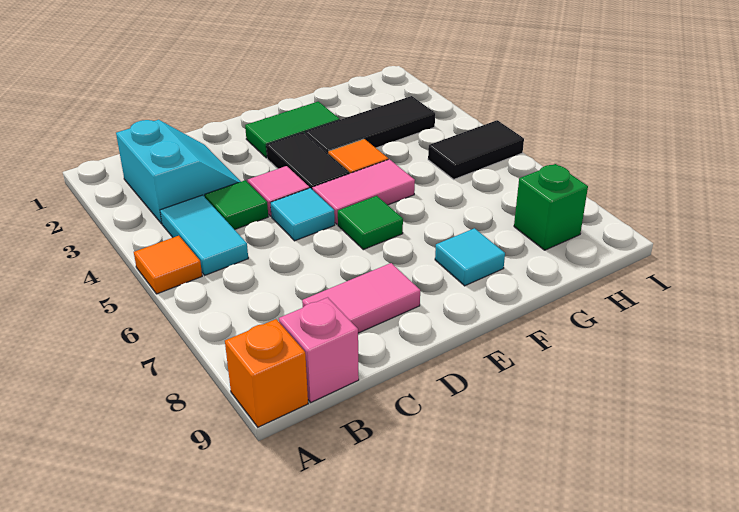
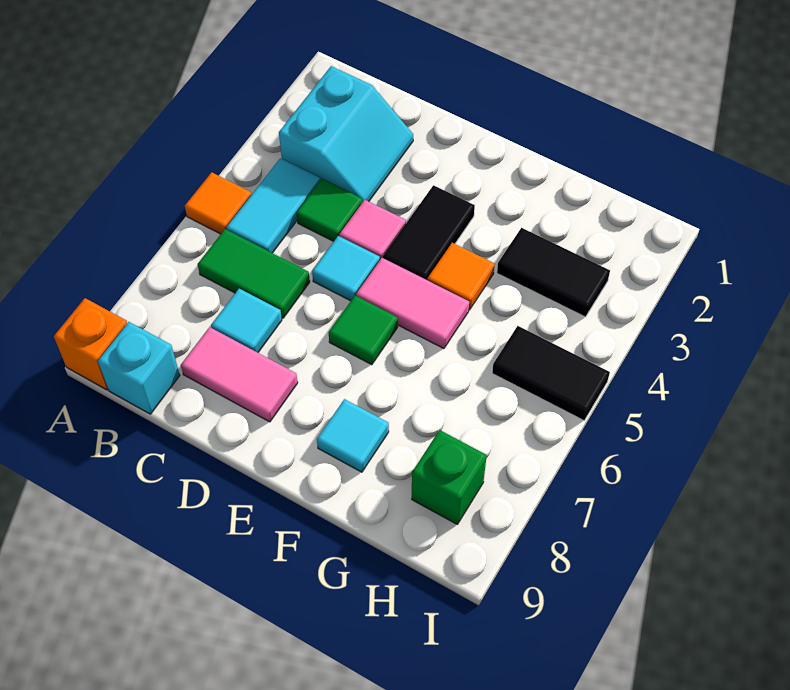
pink 1x1 brick [279,297,359,402] -> cyan 1x1 brick [98,322,180,414]
none -> cyan 1x1 tile [211,289,282,353]
green 1x2 tile [245,102,340,158] -> green 1x2 tile moved to [198,229,310,318]
black 1x3 tile [305,96,435,153] -> black 1x2 tile [497,228,610,317]

